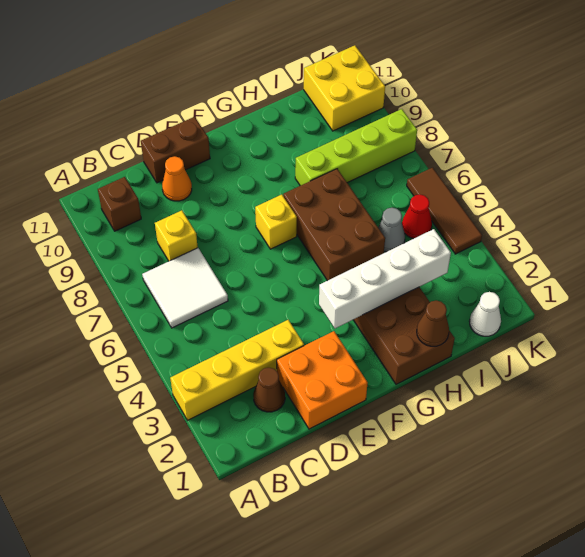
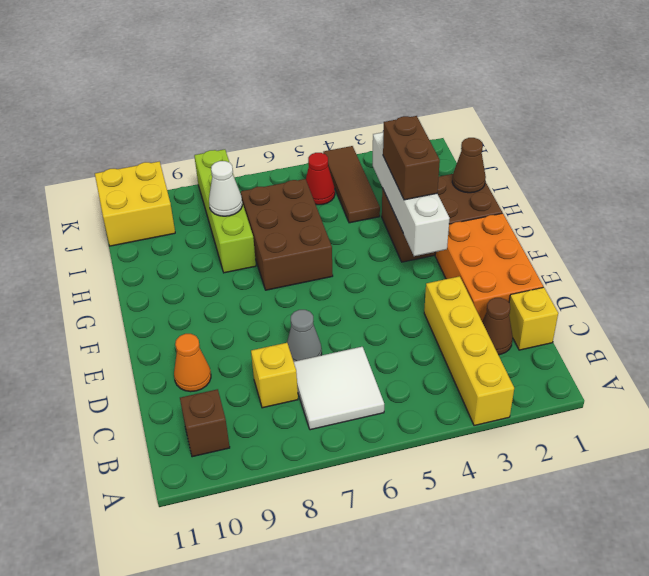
orange 2x2 brick [277,331,368,429] -> orange 2x3 brick [435,213,543,321]
brown 1x2 brick [141,117,210,183] -> brown 1x2 brick moved to [383,116,440,200]
yellow 1x1 brick [255,195,297,249] -> yellow 1x1 brick moved to [509,287,558,350]
brown 2x3 brick [283,169,385,281] -> brown 2x3 brick turned to [241,179,333,290]
grey 1x1 cone [378,208,405,252] -> grey 1x1 cone moved to [287,310,322,361]
white 1x1 cone [469,292,501,336] -> white 1x1 cone moved to [209,161,242,216]
brown 1x3 tile [407,168,482,254] -> brown 1x3 tile turned to [323,146,380,223]

